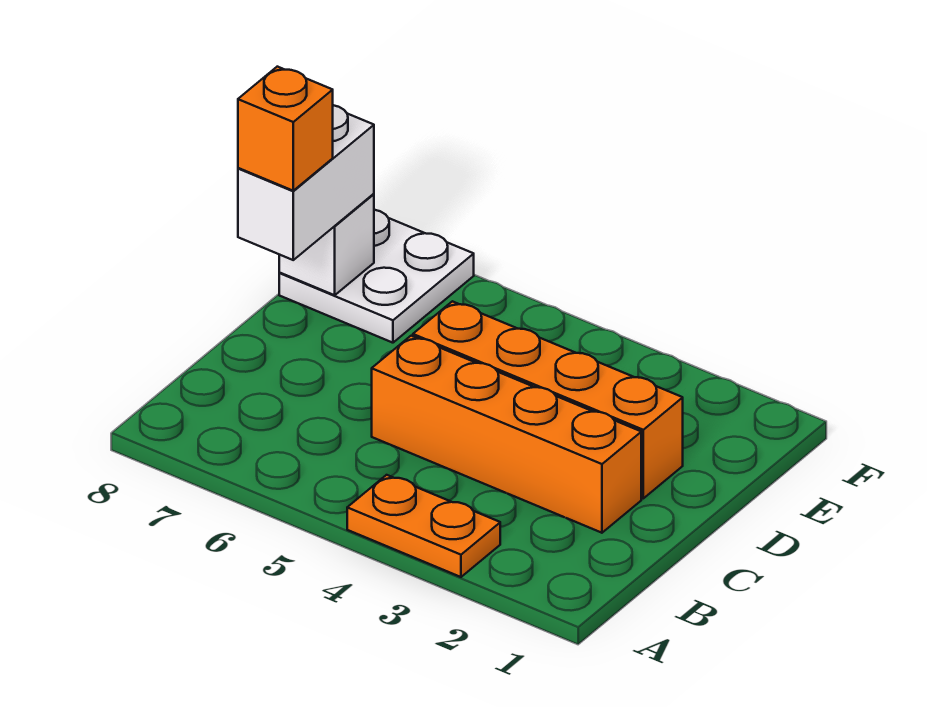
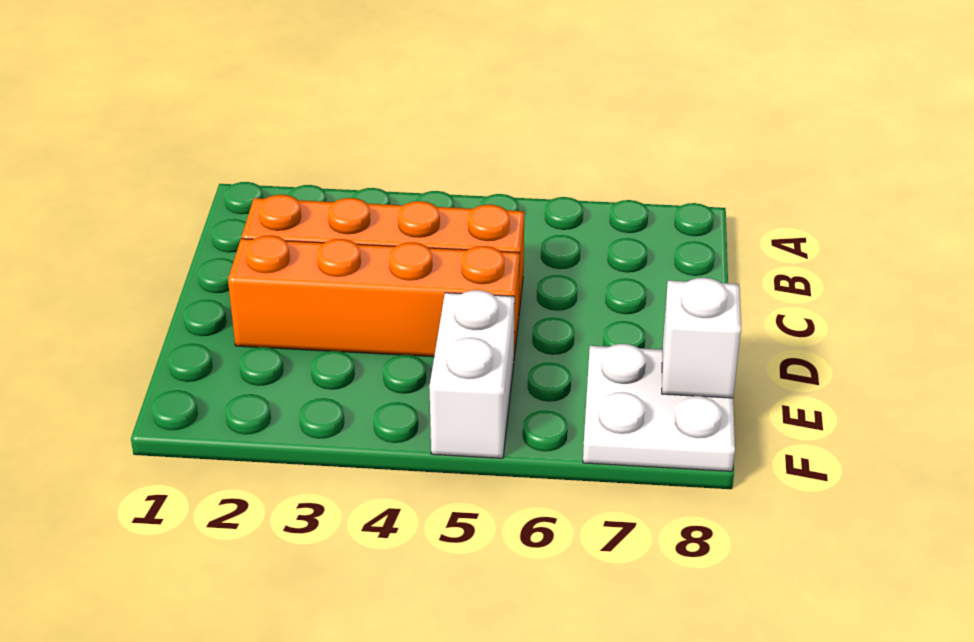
orange 1x2 plate [347,475,500,577] -> none
white 1x2 brick [238,105,374,260] -> white 1x2 brick moved to [429,290,515,458]
orange 1x1 brick [238,67,333,191] -> none

